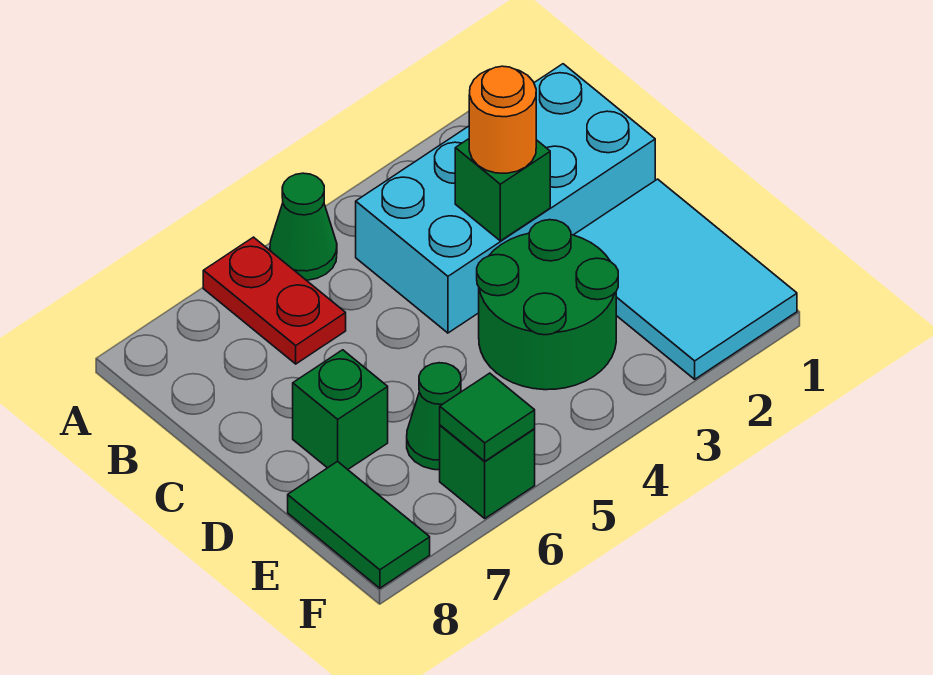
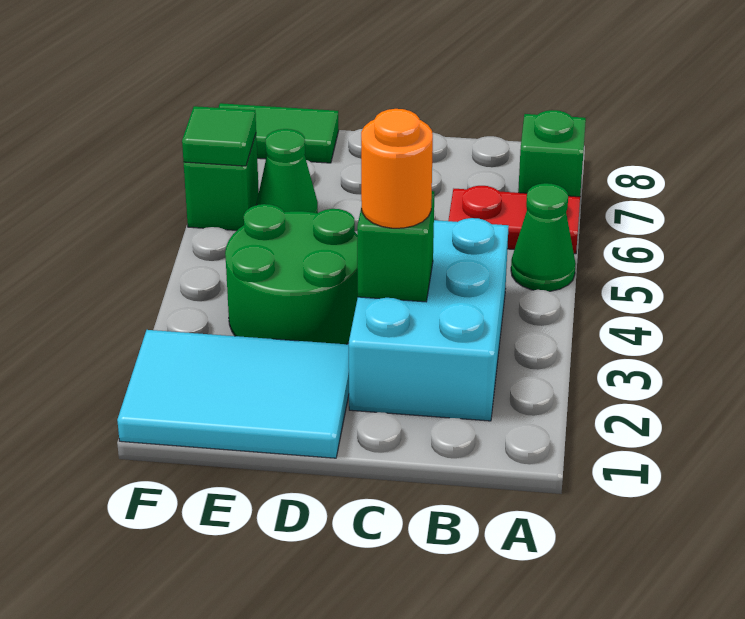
cyan 2x4 brick [356,64,655,333] -> cyan 2x3 brick [349,218,509,421]
green 1x1 brick [293,350,388,469] -> green 1x1 brick moved to [518,110,586,197]

